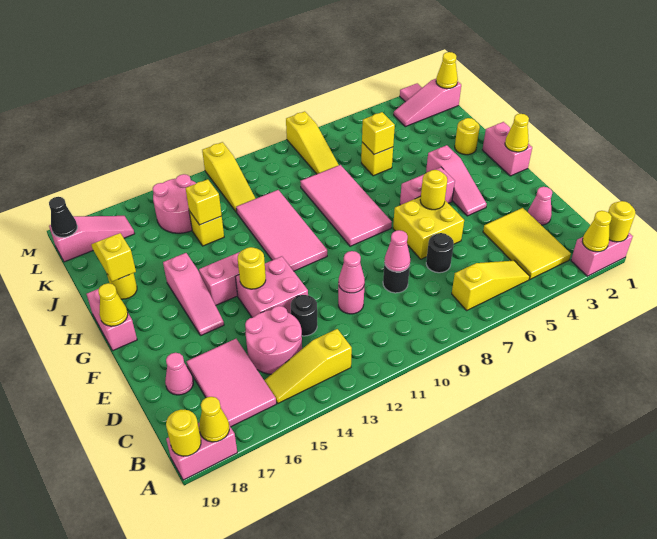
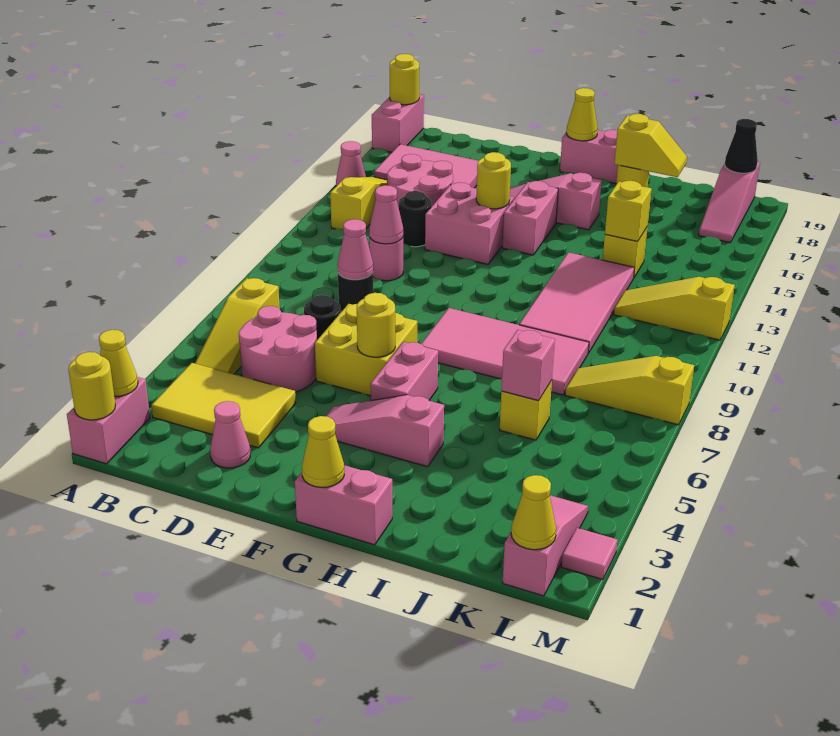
yellow 1x1 cone [199,397,229,442] -> none
pink 1x1 cone [165,353,193,395] -> pink 1x1 cone moved to [336,141,366,186]
pink 2x4 tile [236,190,327,271] -> pink 2x4 tile turned to [519,252,634,353]
yellow 1x1 round brick [455,118,480,155] -> none
yellow 1x1 brick [362,112,395,154] -> pink 1x1 brick [501,330,555,401]
pink 2x2 round brick [153,174,196,233] -> pink 2x2 round brick moved to [239,306,317,392]

